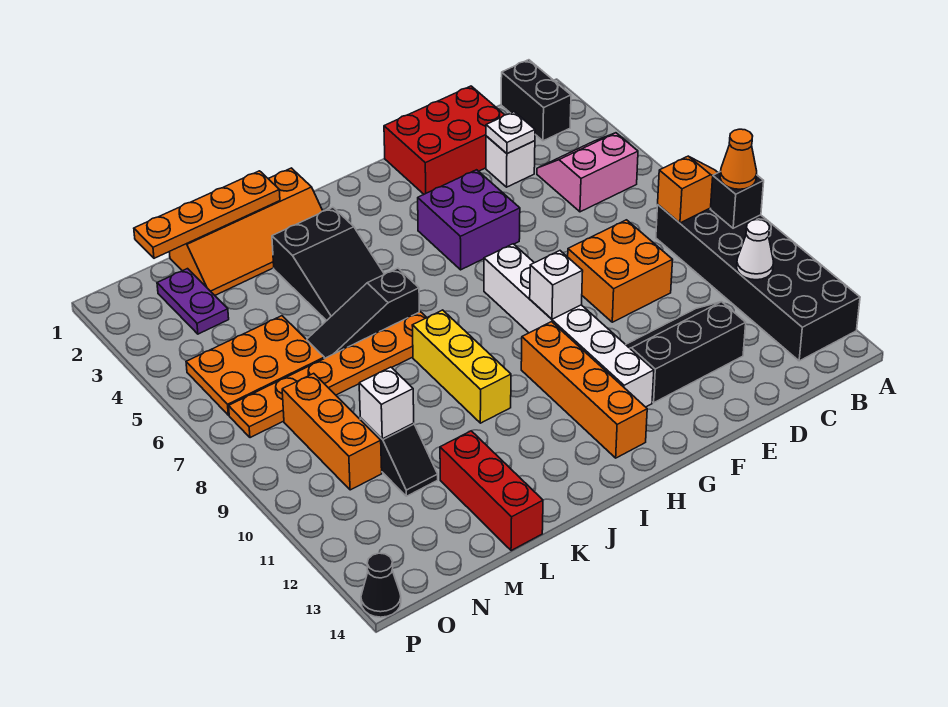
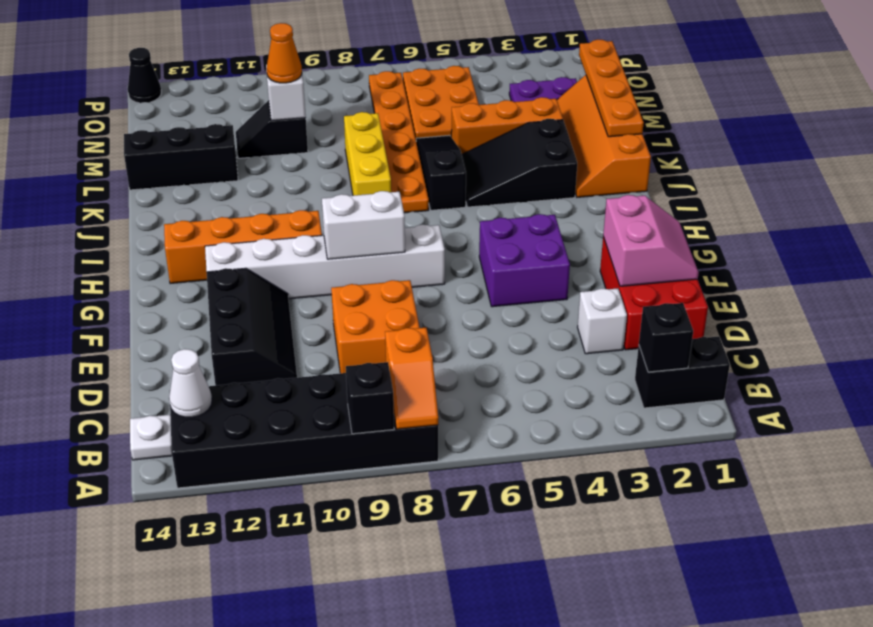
orange 1x1 cone [720,129,757,189] -> orange 1x1 cone moved to [266,23,302,83]
none -> black 1x1 brick [639,303,693,372]
pink 2x2 slope [537,133,638,212] -> pink 2x2 slope moved to [603,195,699,286]
white 1x1 cone [737,220,773,280] -> white 1x1 cone moved to [169,349,212,417]
white 1x1 plate [486,112,535,154] -> white 1x1 plate moved to [130,415,172,460]
white 1x1 brick [530,251,583,319] -> white 1x2 brick [322,191,405,259]
yellow 1x3 brick [412,310,511,423] -> yellow 1x3 brick turned to [344,112,391,196]
red 1x3 brick [440,431,543,551] -> black 1x3 brick [124,124,238,190]
orange 1x3 brick [282,373,382,490] -> orange 1x3 brick moved to [451,97,563,154]

